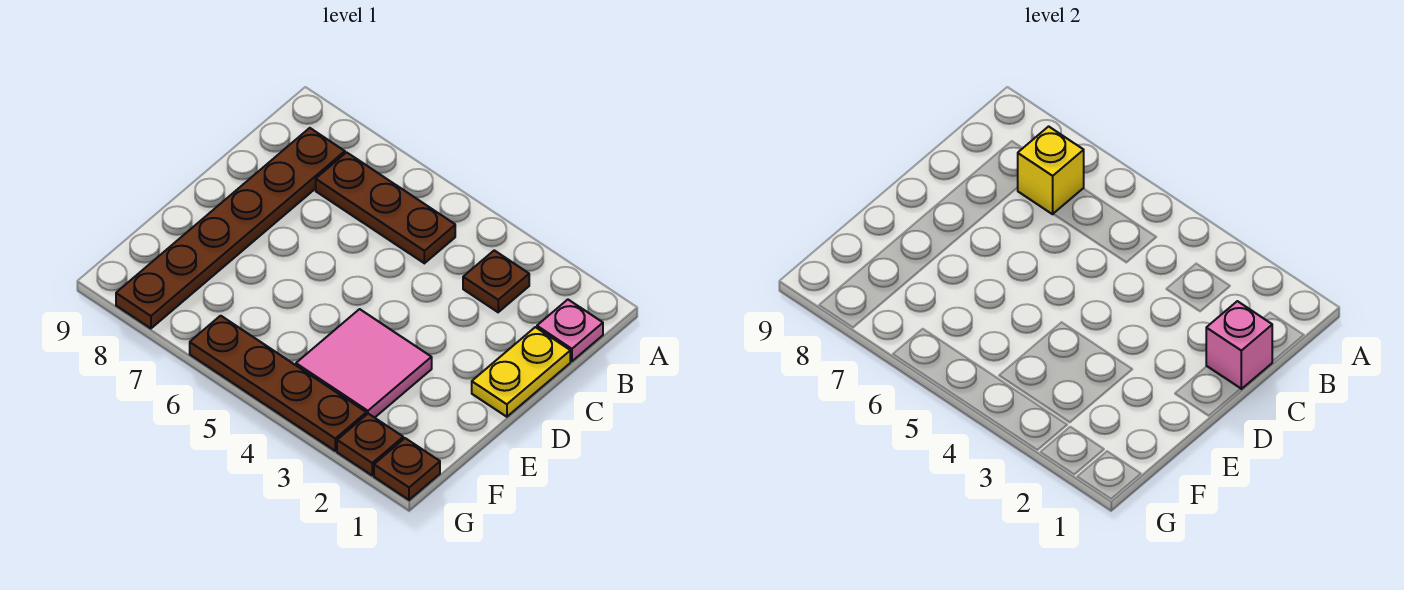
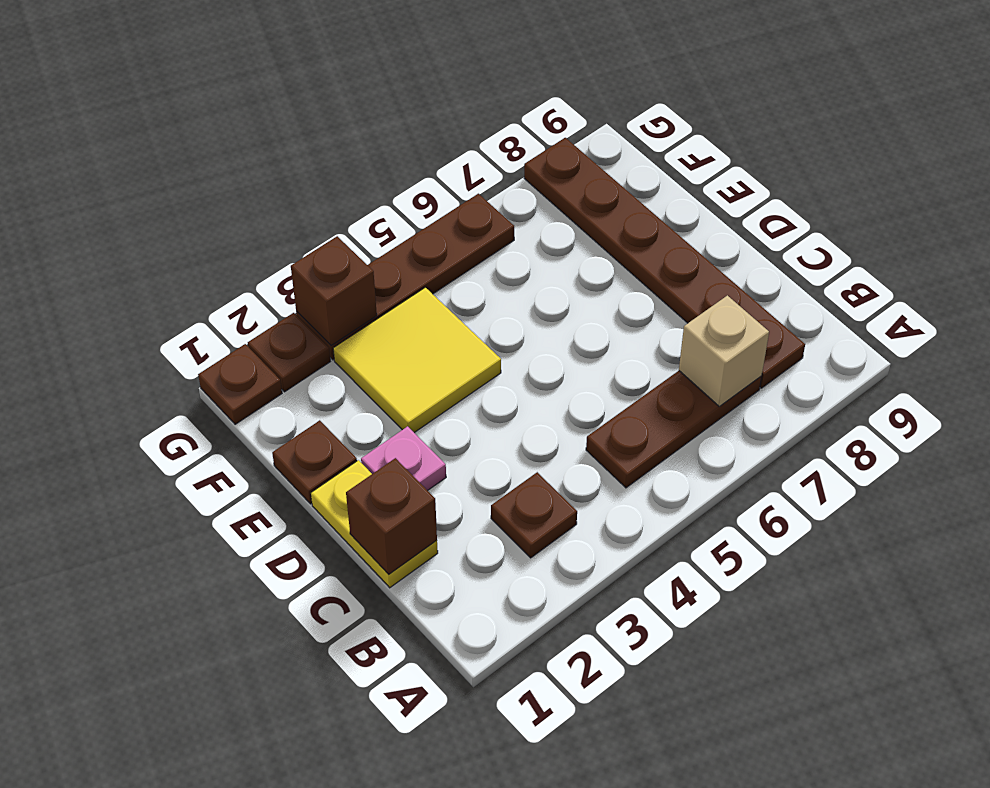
pink 1x1 plate [537,300,603,361] -> pink 1x1 plate moved to [361,426,446,491]
yellow 1x1 brick [1017,126,1084,214] -> tan 1x1 brick [679,295,769,407]
pink 1x1 brick [1206,301,1272,389] -> brown 1x1 brick [346,458,437,574]
none -> brown 1x1 plate [272,420,357,504]
pink 2x2 tile [296,309,432,418] -> yellow 2x2 tile [333,287,501,433]
none -> brown 1x1 brick [291,236,377,345]

